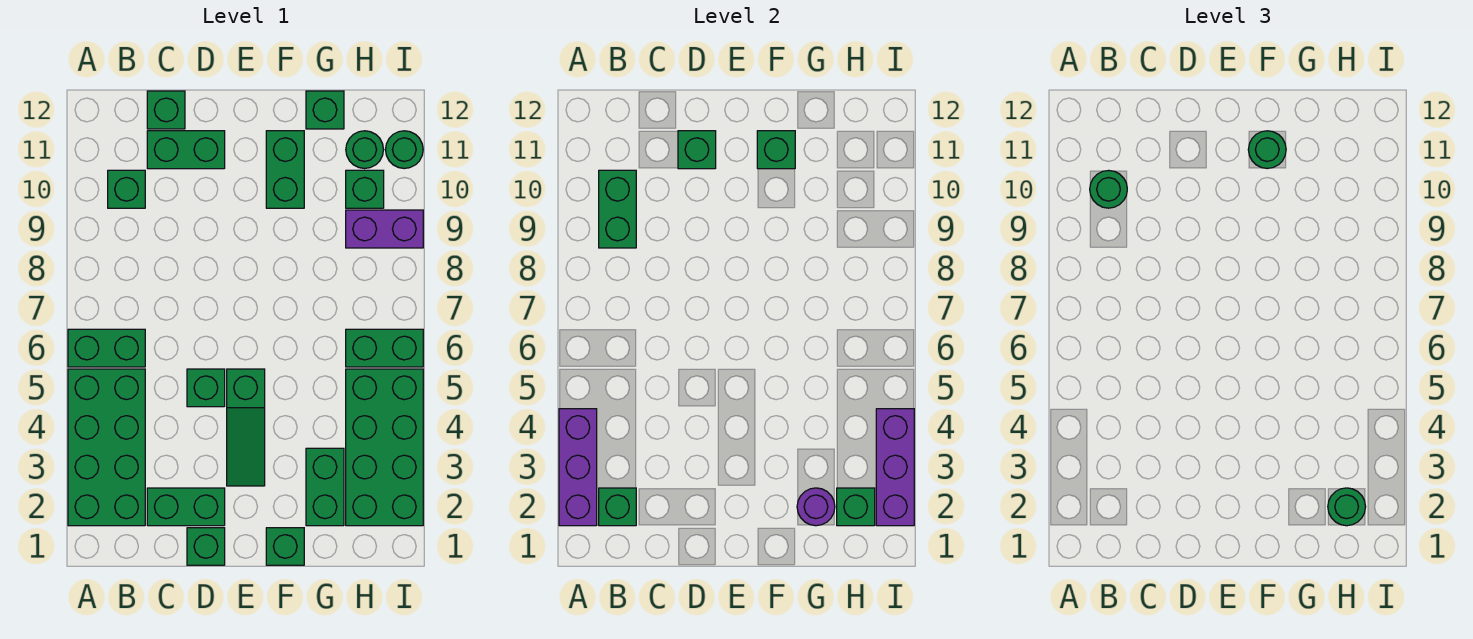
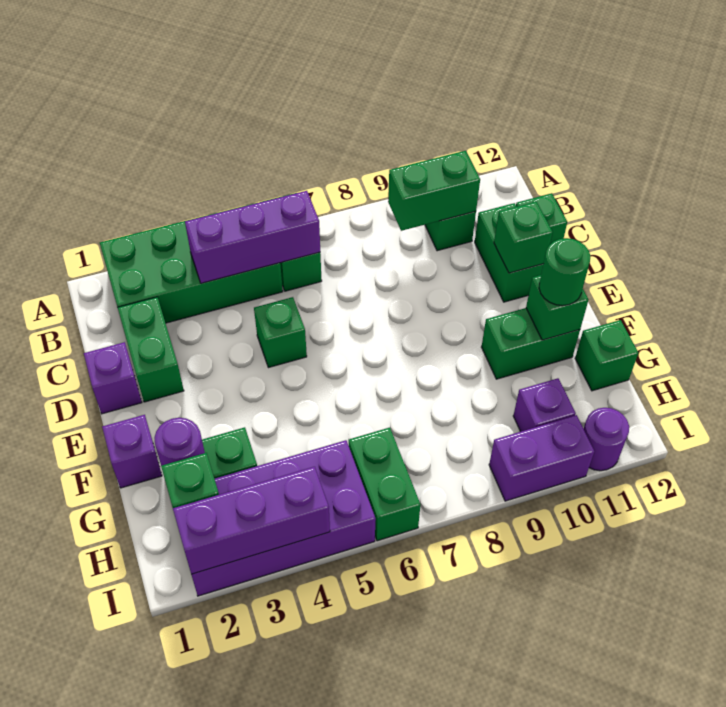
purple 1x3 brick [559,409,597,526] -> purple 1x3 brick moved to [185,191,320,283]
green 1x1 brick [599,488,636,526] -> none
green 1x1 round brick [1090,170,1127,208] -> none
green 1x1 brick [187,528,225,565] -> purple 1x1 brick [84,342,142,414]
green 1x3 slope [227,369,265,486] -> none
green 1x1 brick [266,528,304,565] -> purple 1x1 brick [102,415,162,488]
green 2x4 brick [346,369,423,526] -> purple 2x4 brick [191,440,376,596]
green 1x1 round brick [1328,488,1366,526] -> none
purple 1x2 brick [346,210,423,248] -> purple 1x2 brick turned to [489,415,594,501]
green 1x1 brick [346,170,384,208] -> purple 1x1 brick [513,378,576,432]
green 1x1 round brick [346,131,384,169] -> none
green 1x1 round brick [385,131,423,169] -> purple 1x1 round brick [584,408,629,471]

